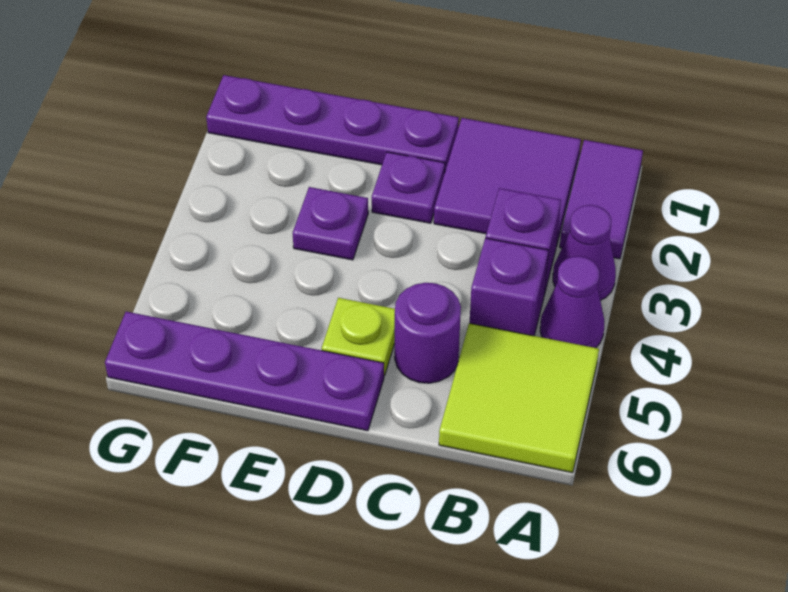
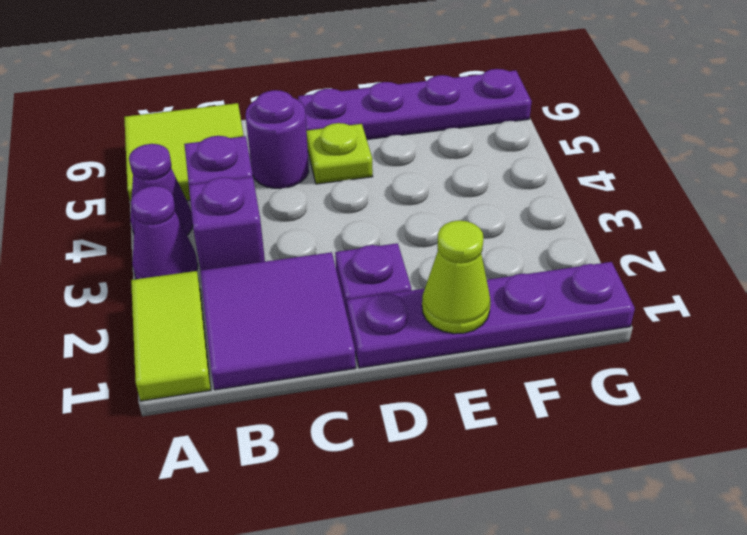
purple 1x2 tile [560,140,643,259] -> lime 1x2 tile [131,271,211,401]
none -> lime 1x1 cone [422,220,491,334]
purple 1x1 plate [293,187,368,260] -> none

